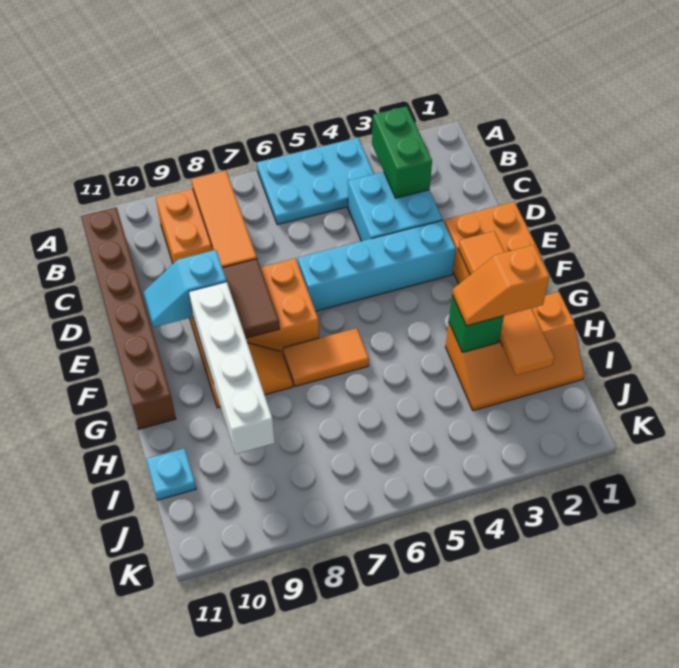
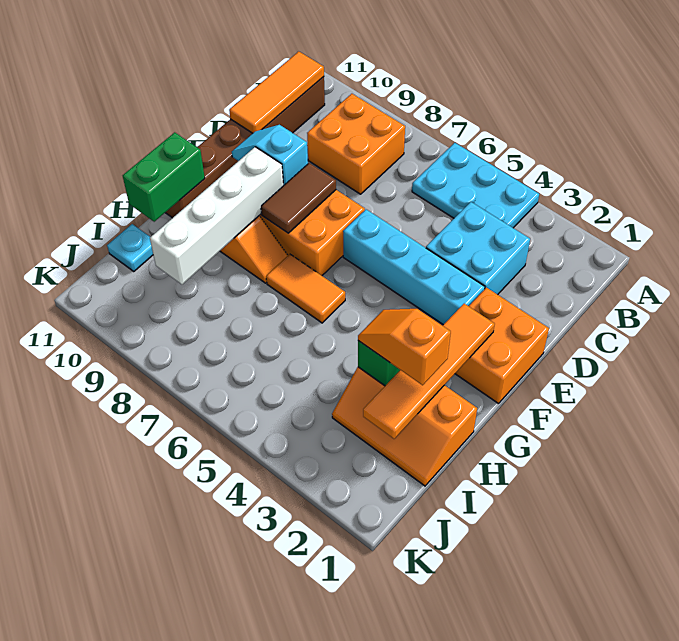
green 1x2 brick [372,106,432,198] -> green 1x2 brick moved to [123,132,205,222]
orange 1x3 tile [191,170,257,268] -> orange 1x3 tile moved to [229,52,324,133]

